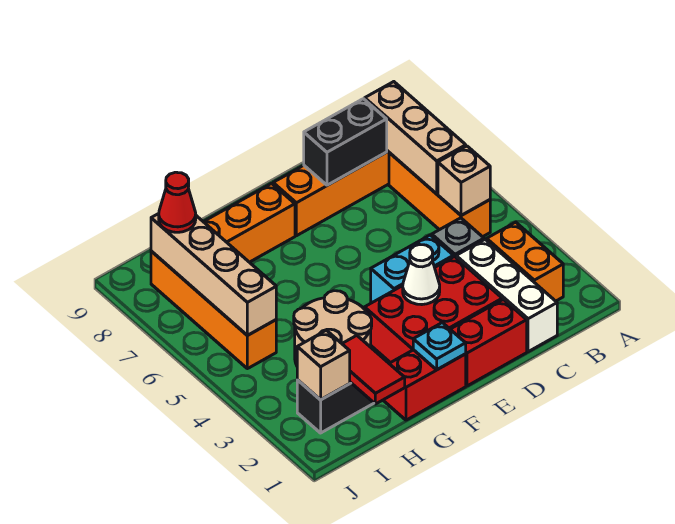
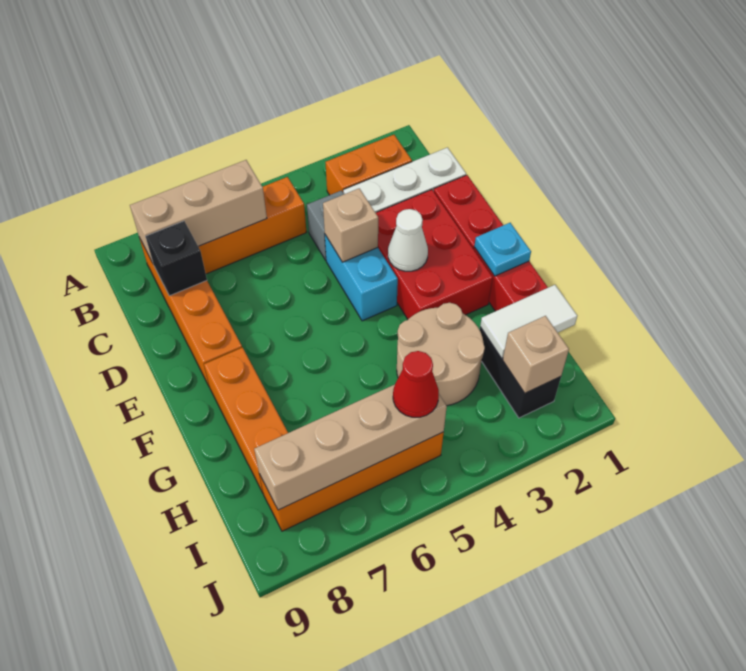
tan 1x1 brick [438,146,490,216] -> tan 1x1 brick moved to [323,188,378,262]
black 1x2 brick [304,99,387,185] -> black 1x1 brick [146,221,207,296]
red 1x2 tile [342,335,405,404] -> white 1x2 tile [480,285,577,358]
red 1x1 cone [159,172,196,232] -> red 1x1 cone moved to [393,351,439,417]

